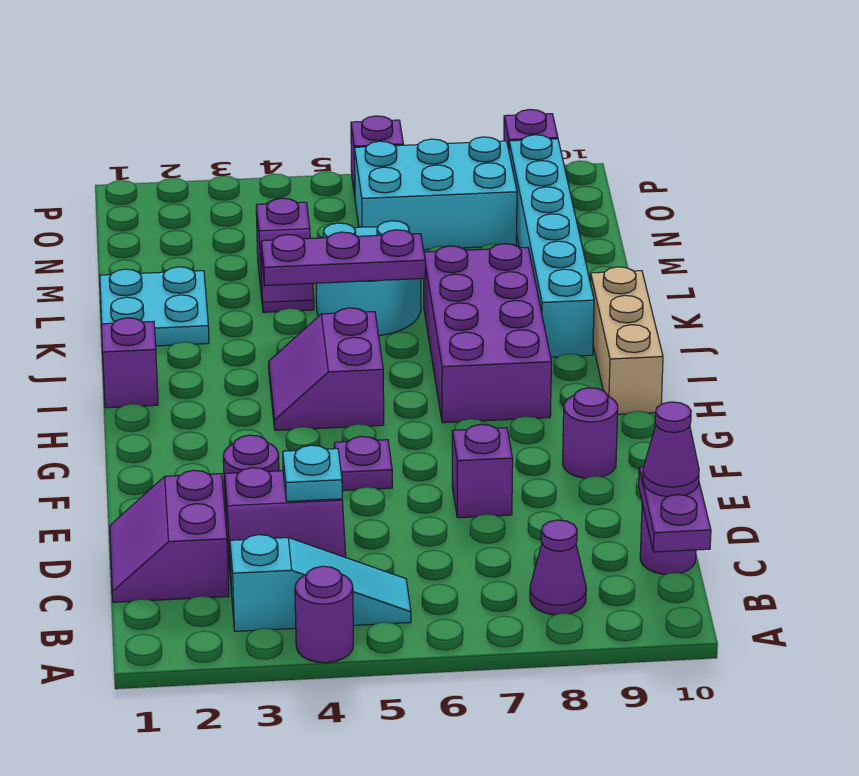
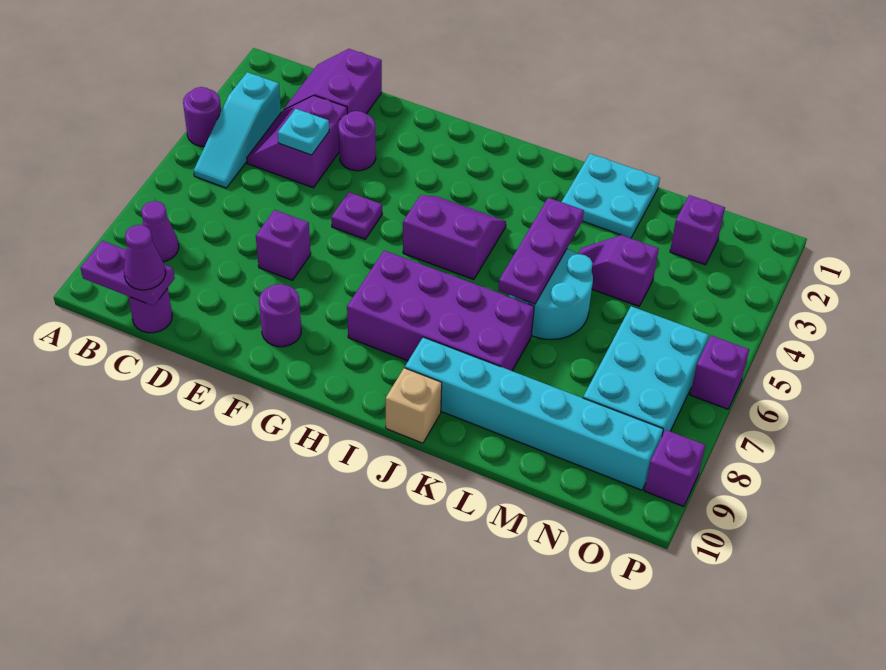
purple 2x2 slope [110,470,229,602] -> purple 2x2 slope turned to [283,49,382,114]
tan 1x3 brick [590,267,663,414] -> tan 1x1 brick [386,368,442,443]
purple 1x1 brick [101,318,158,408] -> purple 1x1 brick moved to [670,195,725,265]

